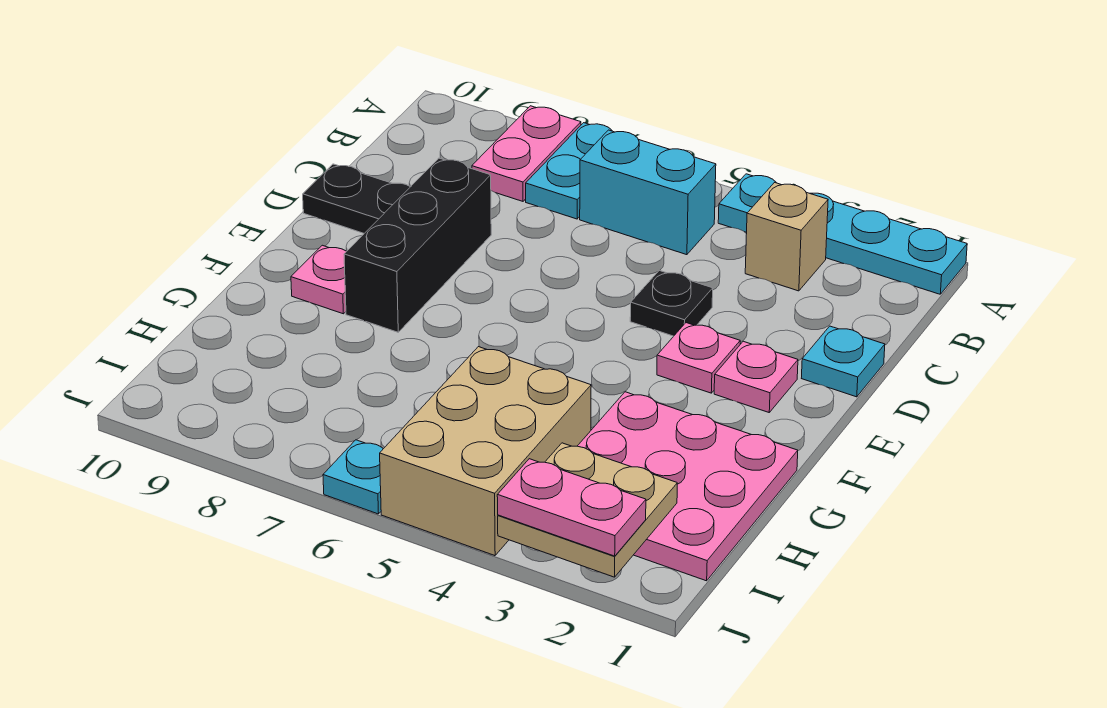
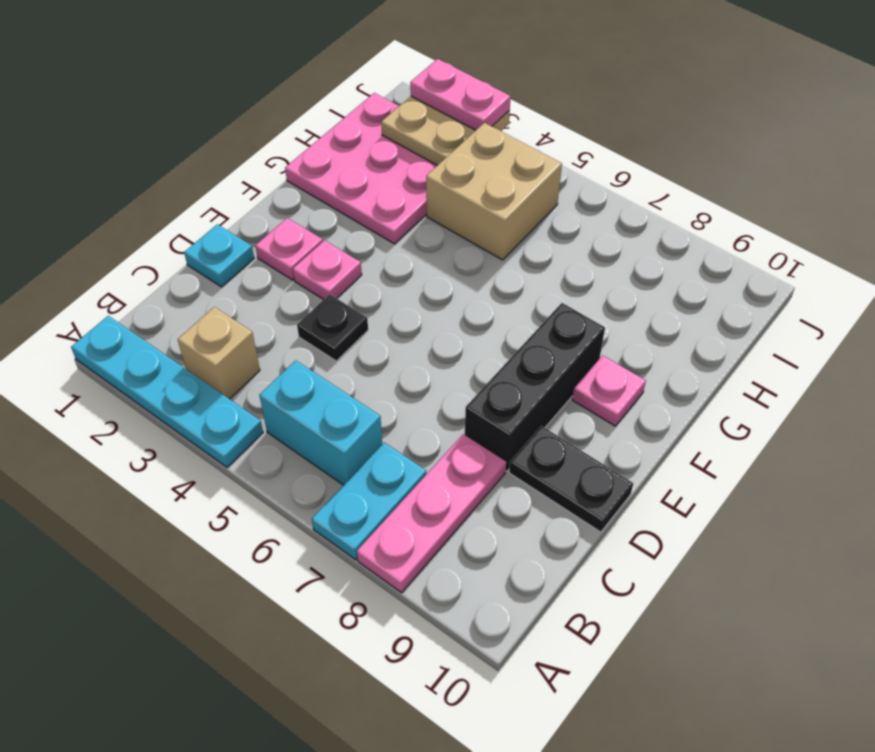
pink 1x2 plate [472,106,581,201] -> pink 1x3 plate [357,434,506,593]
tan 2x3 brick [380,347,591,556] -> tan 2x2 brick [426,123,562,260]
cyan 1x1 plate [323,440,383,514] -> none

